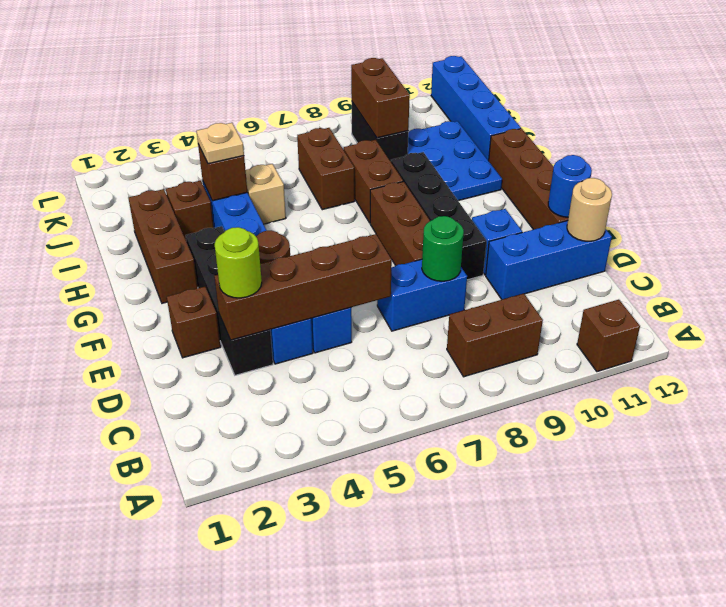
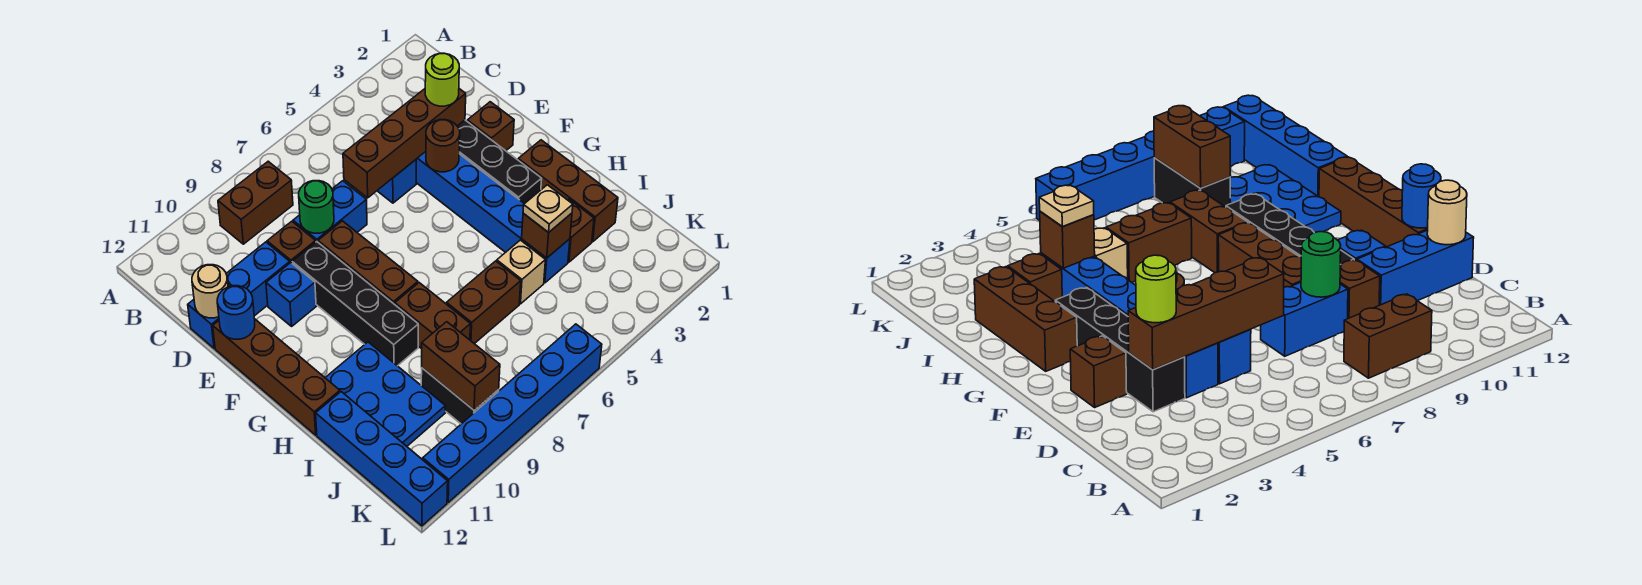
brown 1x1 brick [577,300,640,372] -> brown 1x1 brick moved to [267,221,316,263]
brown 1x2 brick [297,128,355,210] -> brown 1x2 brick turned to [447,261,521,344]
none -> blue 1x6 brick [423,324,602,502]

